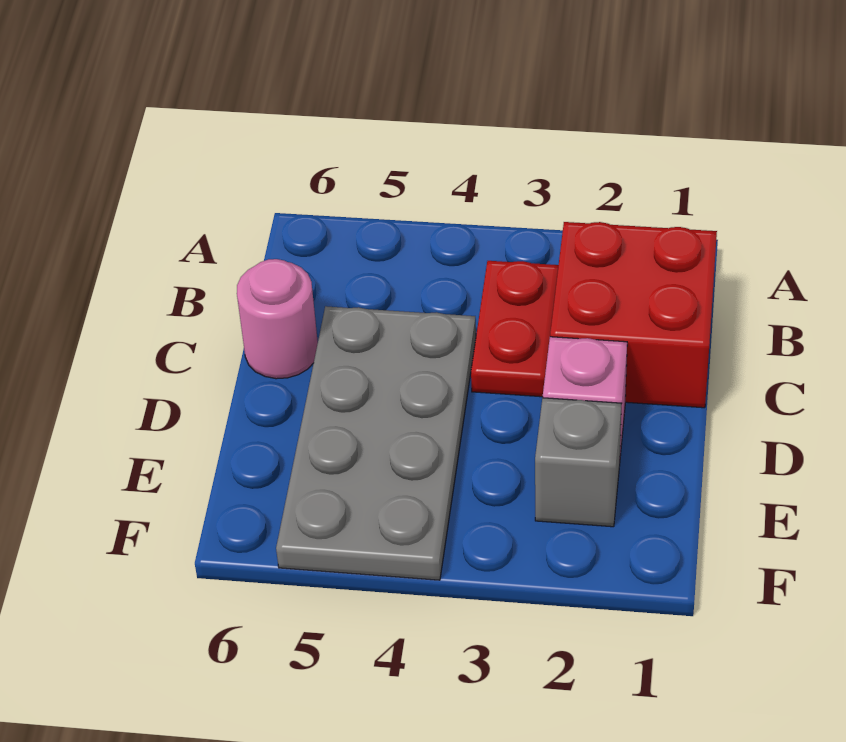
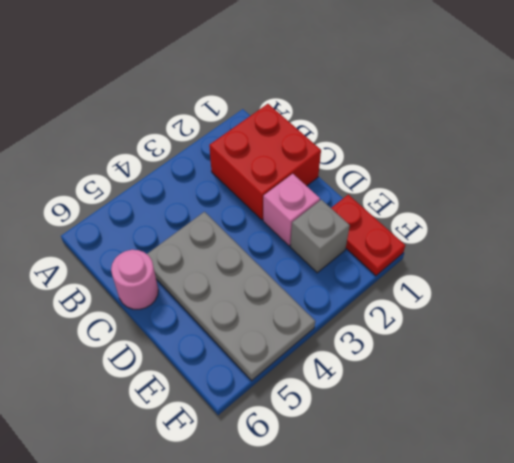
red 1x2 plate [471,261,559,397] -> red 1x2 plate moved to [331,195,405,276]

